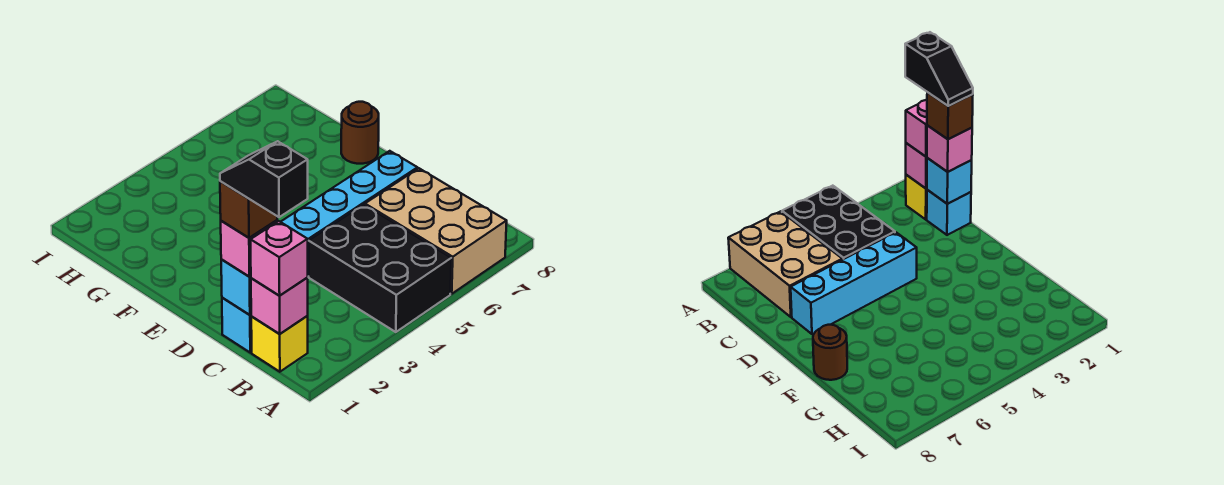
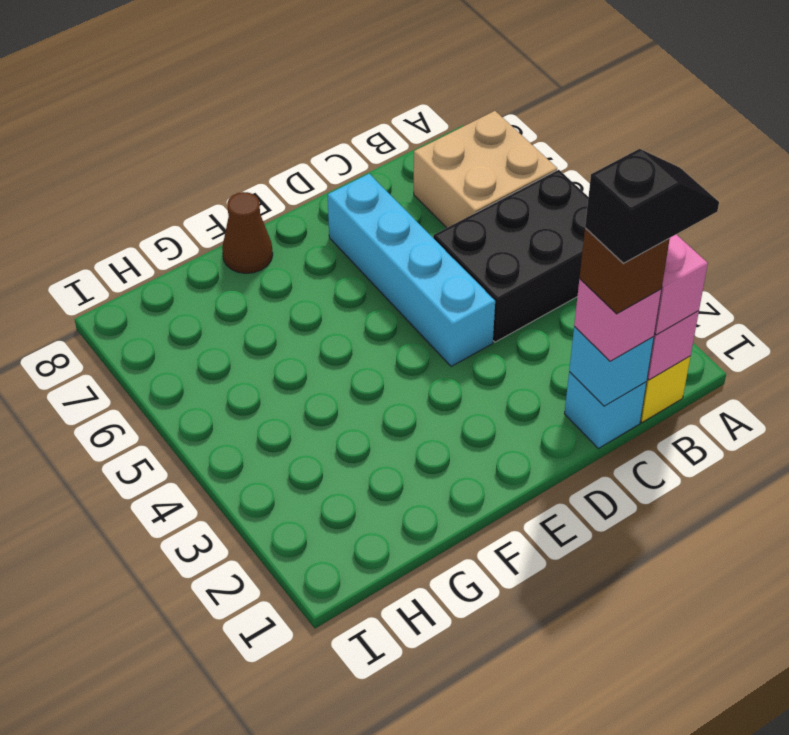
tan 2x3 brick [365,168,507,294] -> tan 2x2 brick [414,111,557,228]
black 1x2 slope [220,141,308,217] -> black 1x2 slope turned to [585,149,719,263]
brown 1x1 round brick [341,102,379,164] -> brown 1x1 cone [222,192,273,273]

